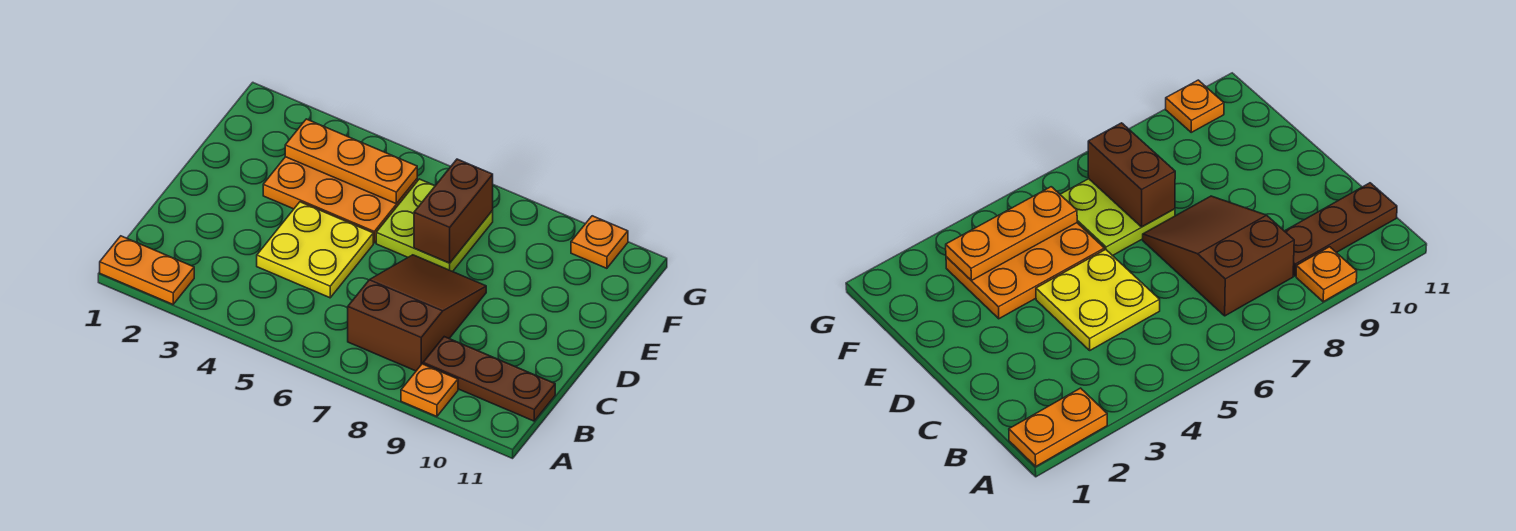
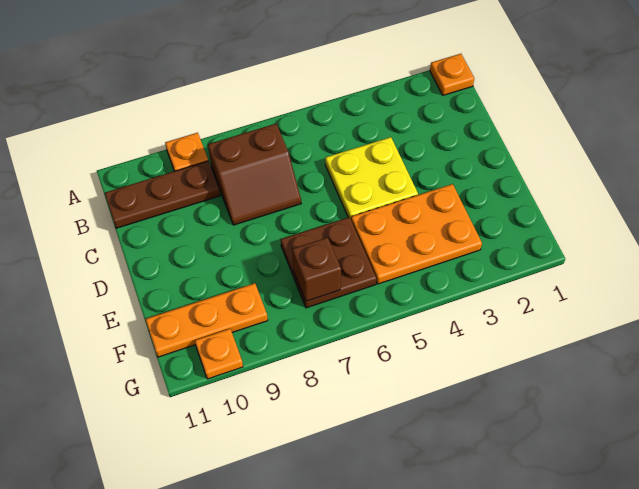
orange 1x2 plate [100,236,194,304] -> orange 1x1 plate [430,54,474,95]
brown 2x3 slope [348,255,486,371] -> brown 2x2 slope [208,124,301,225]
lime 2x2 plate [376,179,493,272] -> brown 2x2 plate [281,217,376,308]
brown 1x2 brick [414,159,493,263] -> brown 1x1 brick [292,237,341,301]
orange 1x3 plate [285,119,417,204] -> orange 1x3 plate moved to [146,283,268,357]

